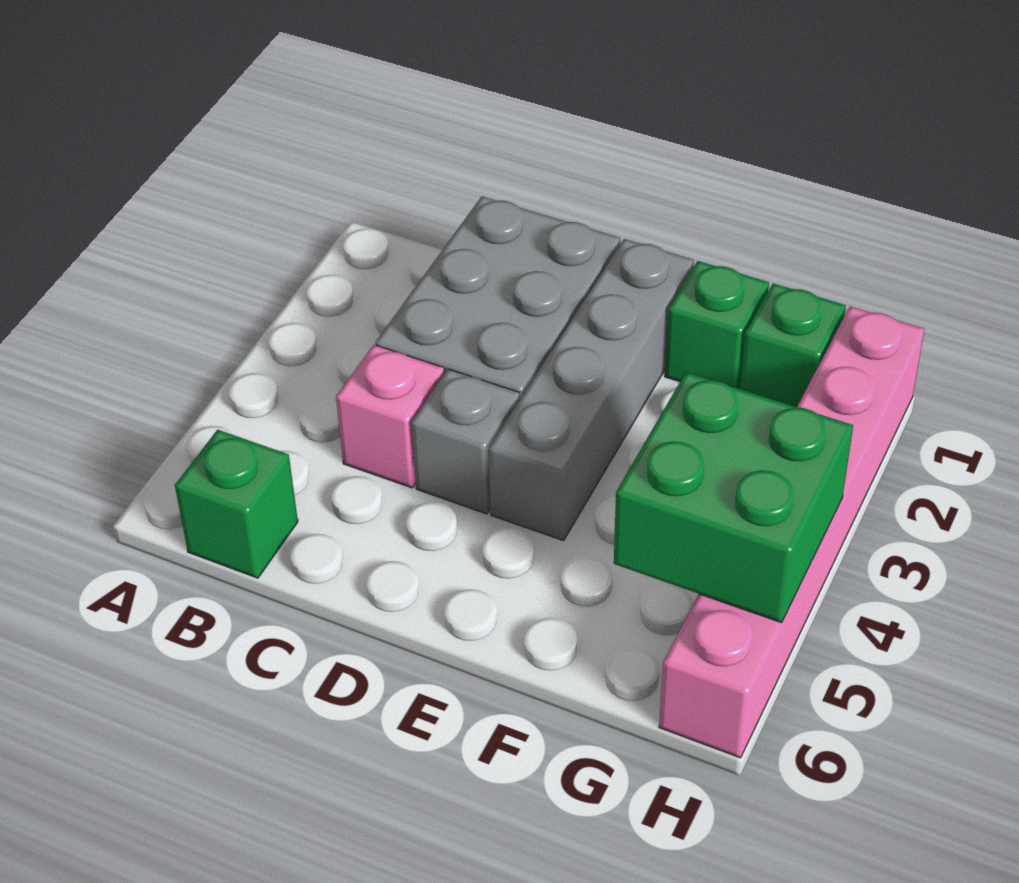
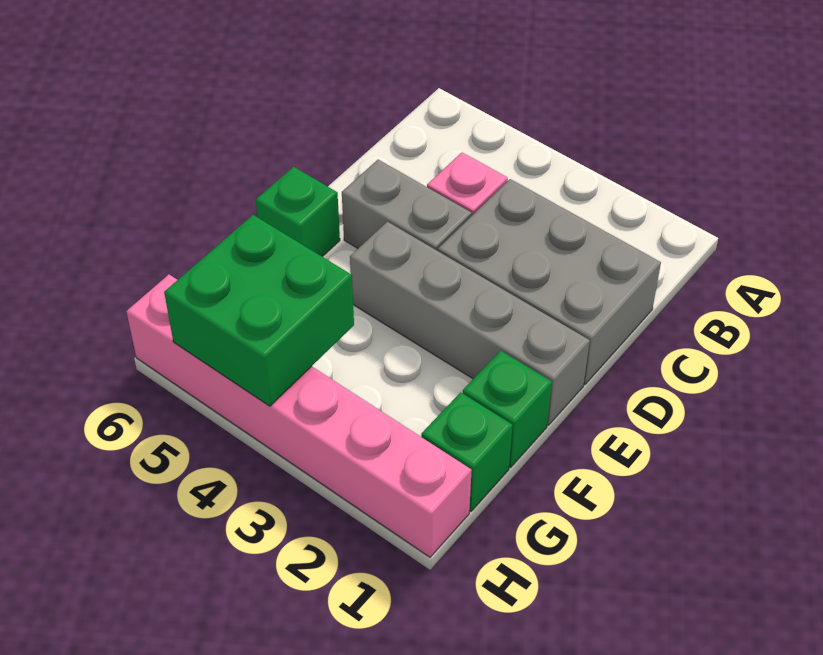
green 1x1 brick [175,430,298,578] -> green 1x1 brick moved to [256,167,340,257]
grey 1x1 brick [411,369,520,514] -> grey 1x2 brick [342,160,471,251]

